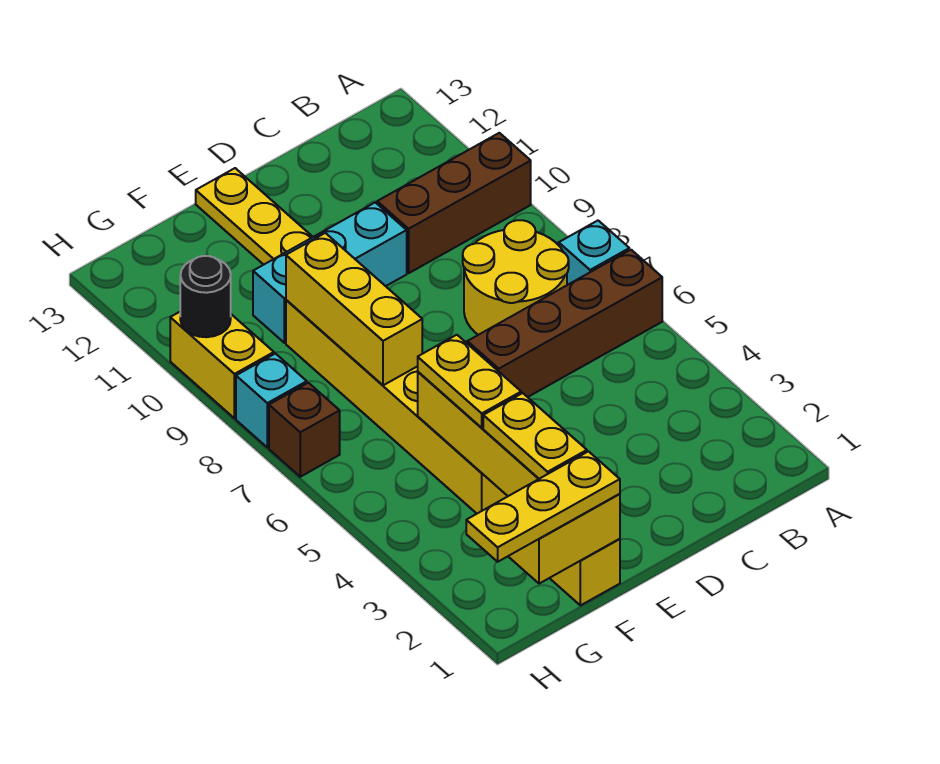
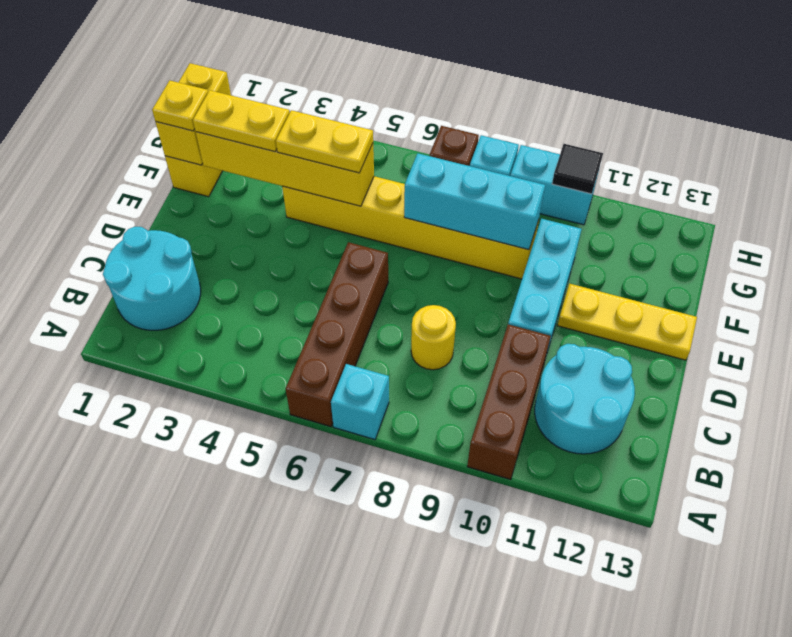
none -> cyan 2x2 round brick [103,227,201,330]
yellow 2x2 round brick [463,220,569,335] -> yellow 1x1 round brick [411,305,456,370]
none -> cyan 2x2 round brick [535,344,635,454]
yellow 1x3 plate [466,451,620,562] -> yellow 1x1 plate [152,80,208,131]
yellow 1x3 brick [286,233,422,385] -> cyan 1x3 brick [404,153,545,250]
yellow 1x2 brick [170,312,274,418] -> cyan 1x2 brick [511,145,599,225]
black 1x1 round brick [180,256,231,337] -> black 1x1 tile [552,144,603,194]

